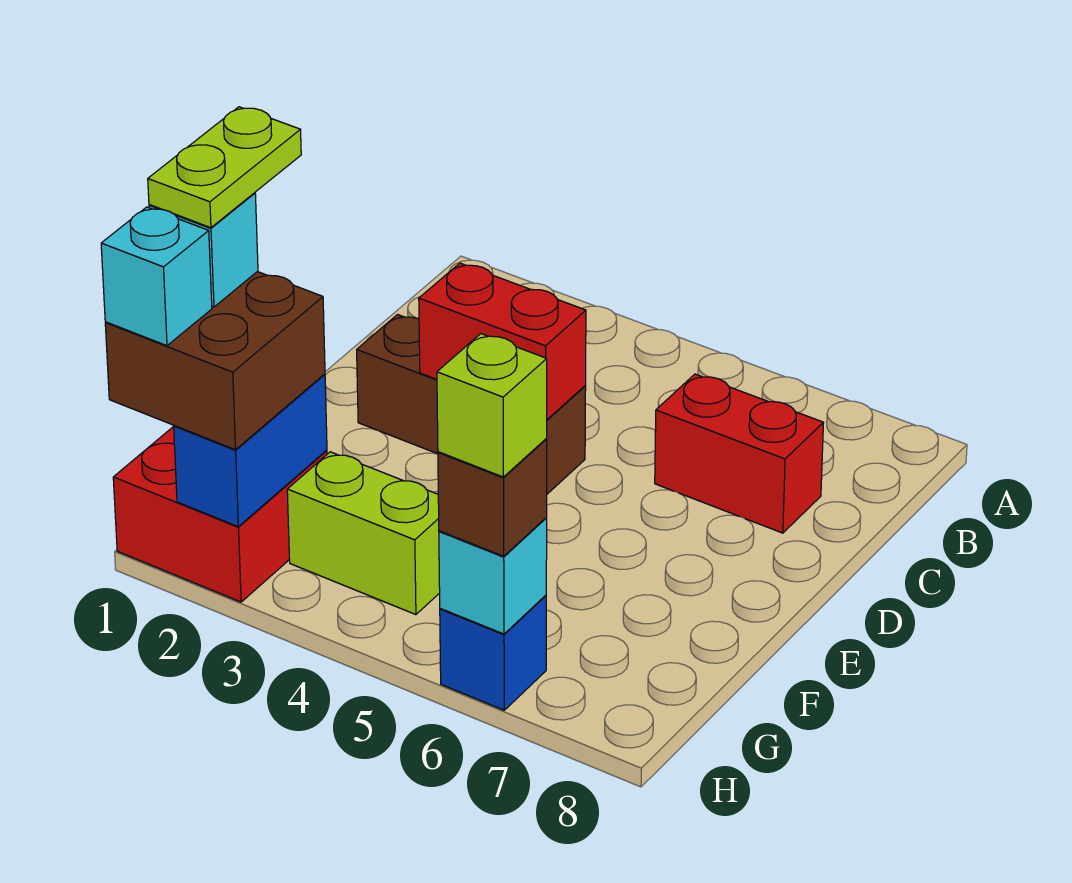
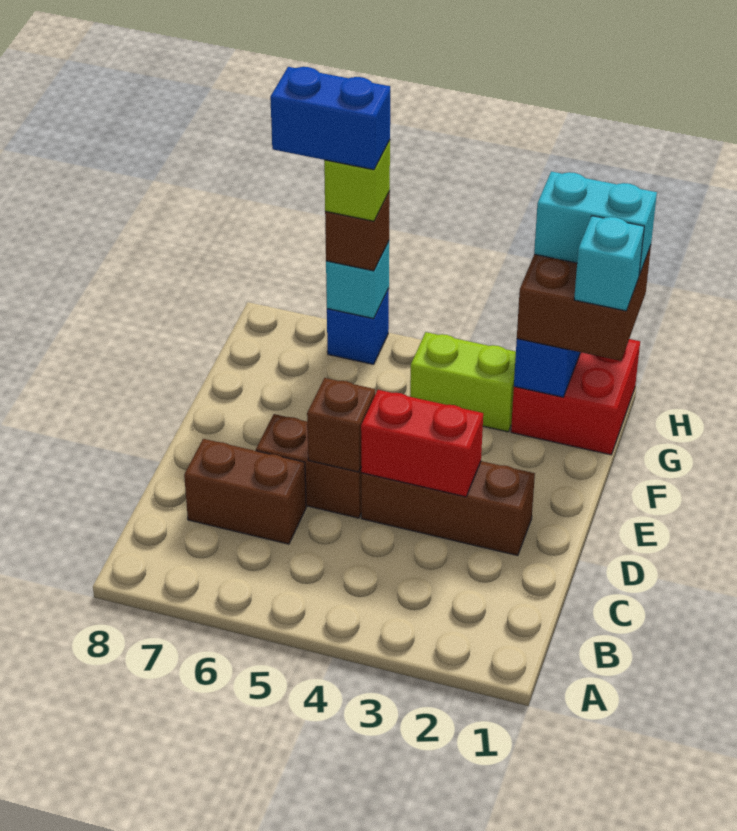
red 1x2 brick [655,374,823,533] -> brown 1x2 brick [184,439,306,544]
none -> brown 1x2 brick [256,414,361,518]
none -> brown 1x1 brick [307,378,375,472]
lime 1x2 plate [148,107,301,228] -> none
cyan 1x1 brick [101,207,212,346] -> cyan 1x2 brick [534,171,657,275]
none -> blue 1x2 brick [270,67,390,170]

